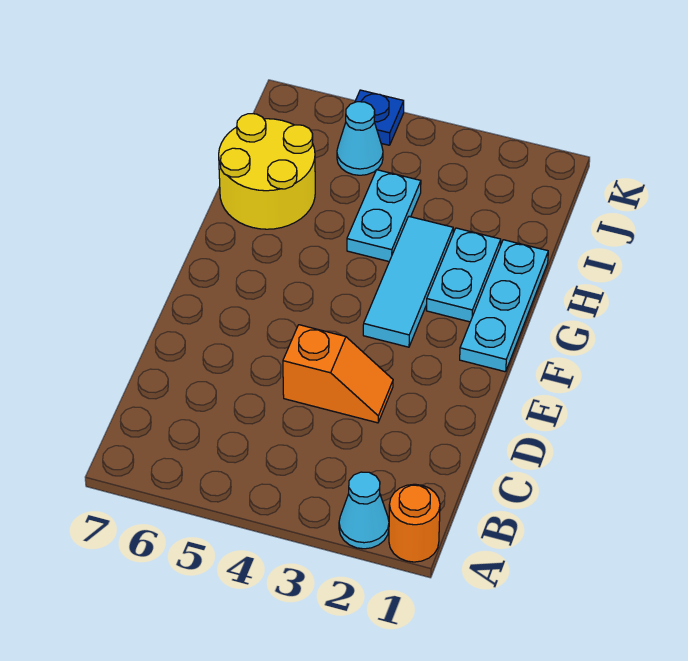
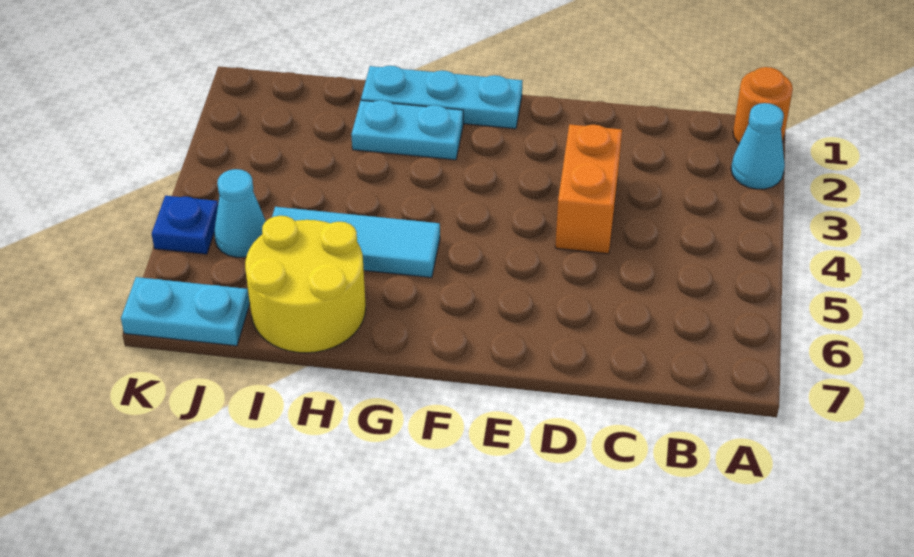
orange 1x2 slope [283,325,393,423] -> orange 1x2 brick [555,124,622,254]
cyan 1x3 tile [363,217,453,347] -> cyan 1x3 tile moved to [272,207,440,278]
cyan 1x2 plate [347,170,421,261] -> cyan 1x2 plate moved to [121,277,250,346]

